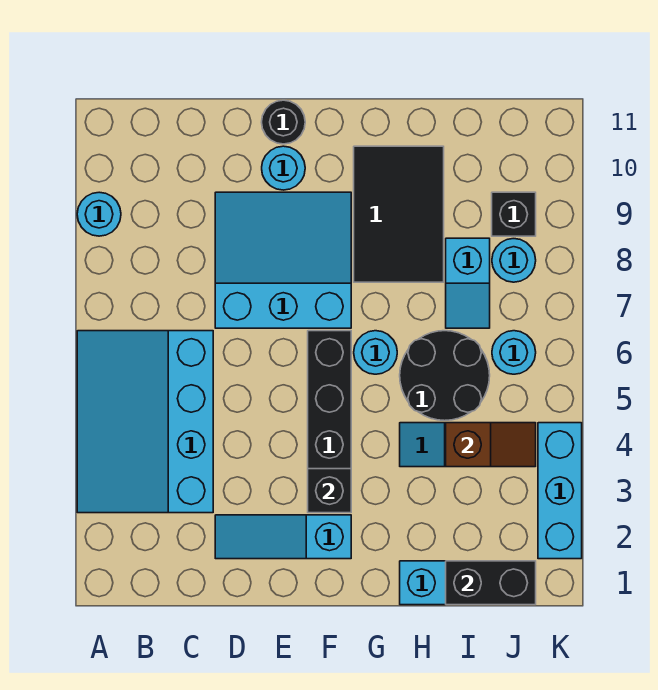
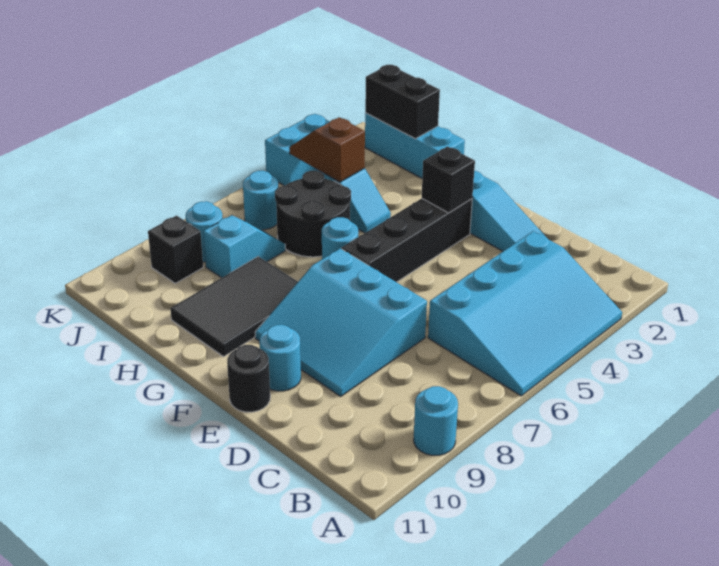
cyan 1x3 brick [538,423,582,559] -> cyan 1x2 brick [265,114,330,186]

